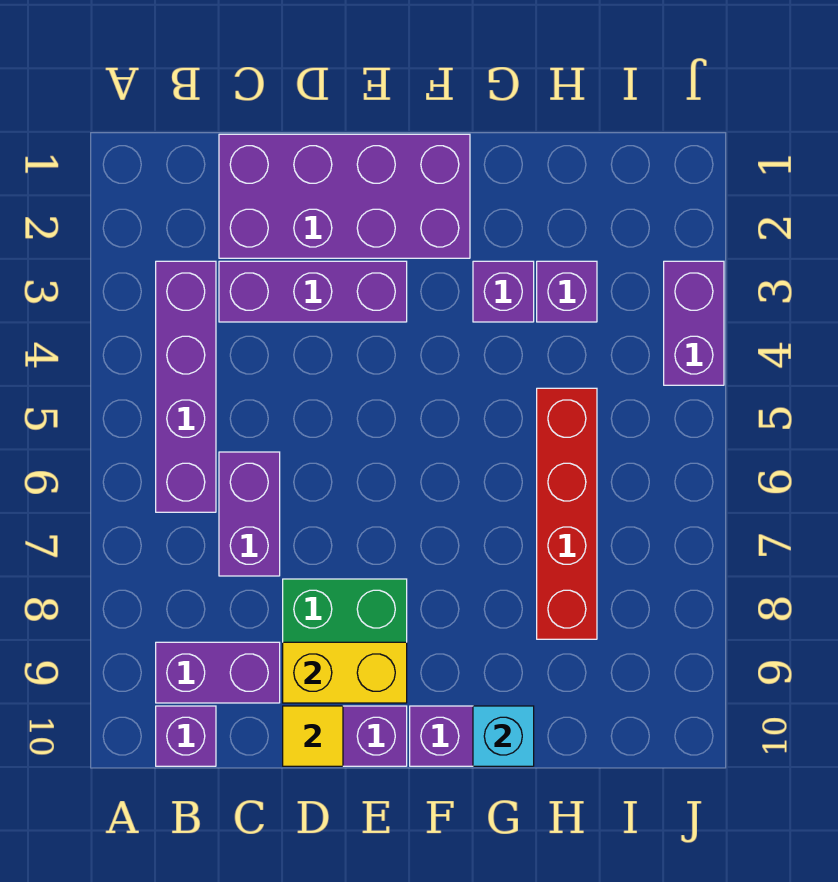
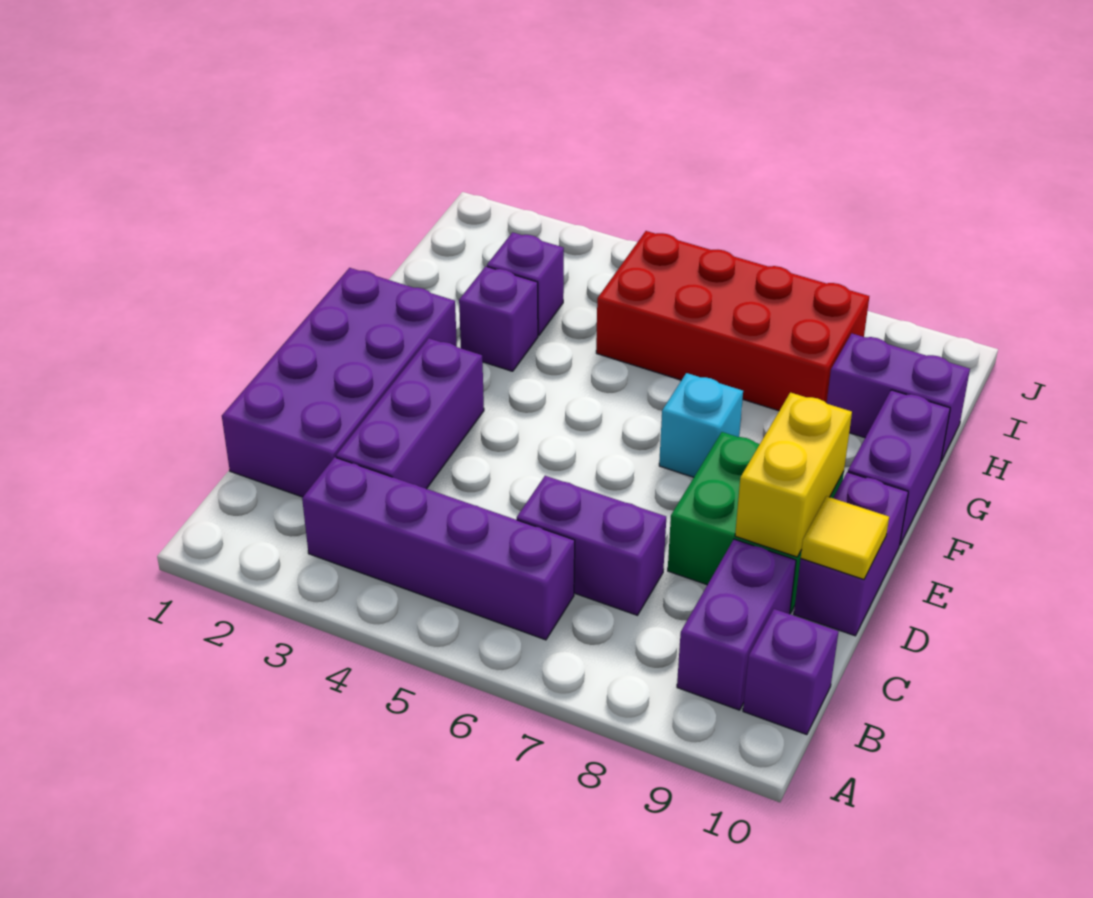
cyan 1x1 brick [473,706,534,766] -> cyan 1x1 brick moved to [659,373,743,477]
red 1x4 brick [537,388,597,639] -> red 2x4 brick [596,231,869,411]
purple 1x2 brick [664,261,724,385] -> purple 1x2 brick moved to [827,334,970,461]

